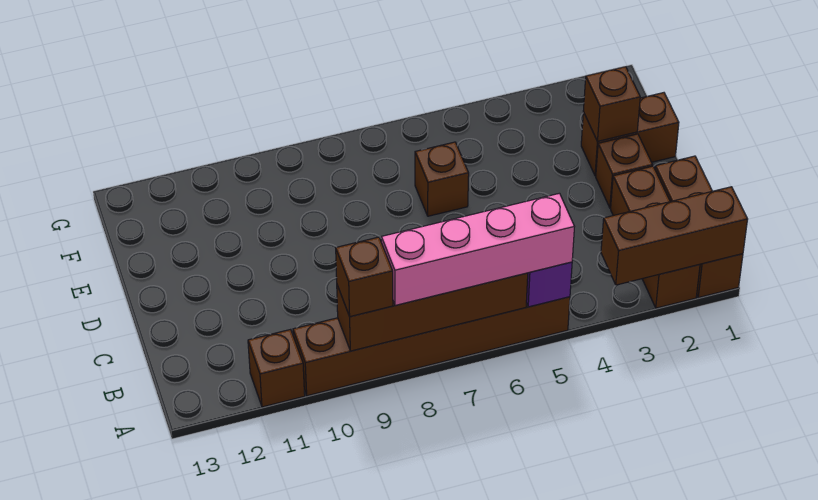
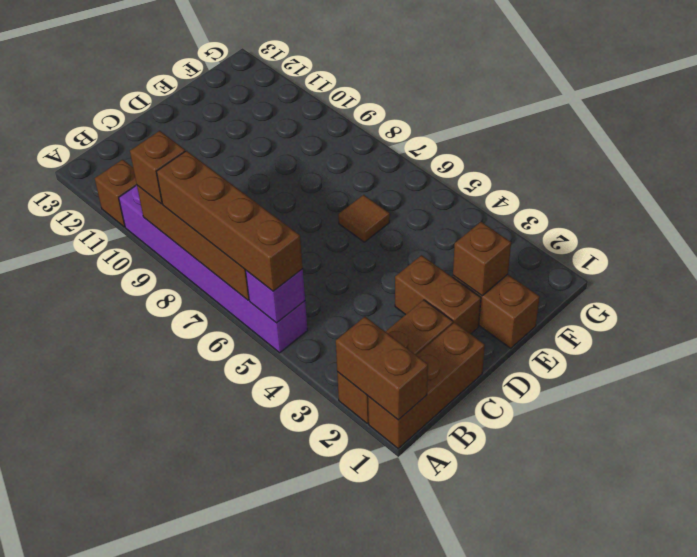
brown 1x3 brick [601,187,748,285] -> brown 1x2 brick [336,317,428,420]
brown 1x6 brick [293,297,570,396] -> purple 1x6 brick [119,185,308,353]
pink 1x4 brick [381,193,574,305] -> brown 1x4 brick [157,151,303,291]
brown 1x1 brick [596,134,653,208] -> brown 1x2 brick [395,255,481,334]
brown 1x1 brick [415,142,469,216] -> brown 1x1 tile [338,195,390,242]

